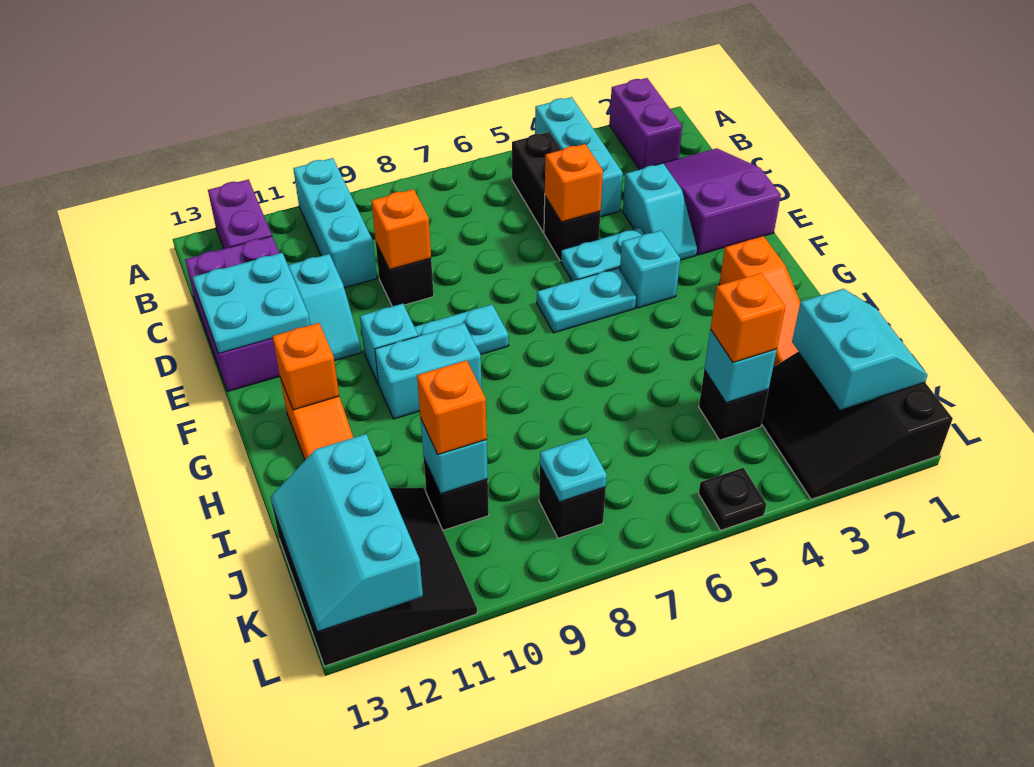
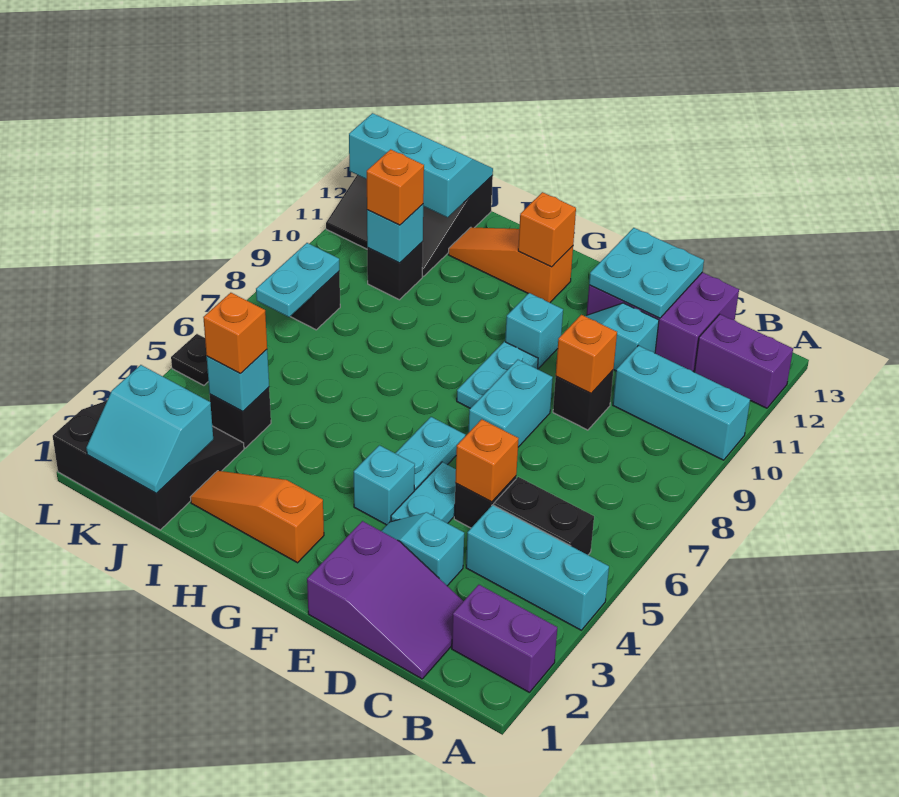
cyan 1x2 brick [375,323,482,419] -> cyan 1x2 brick moved to [469,360,553,447]
cyan 1x1 plate [540,437,607,502] -> cyan 1x2 plate [256,243,339,317]

